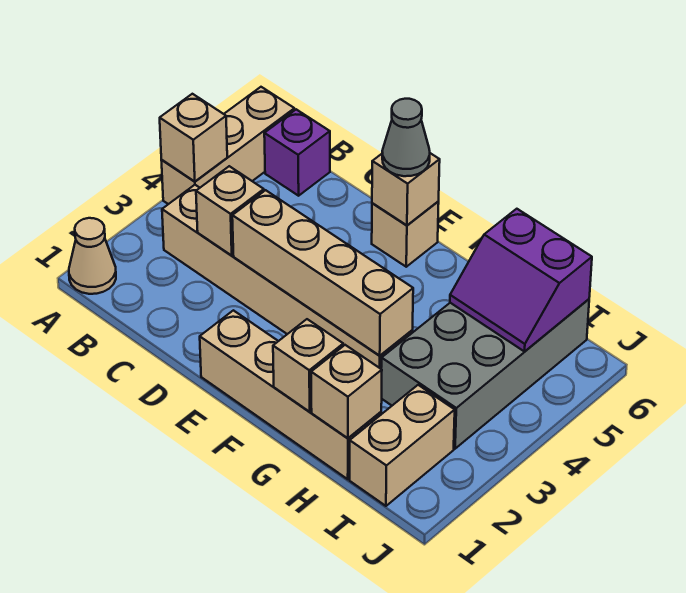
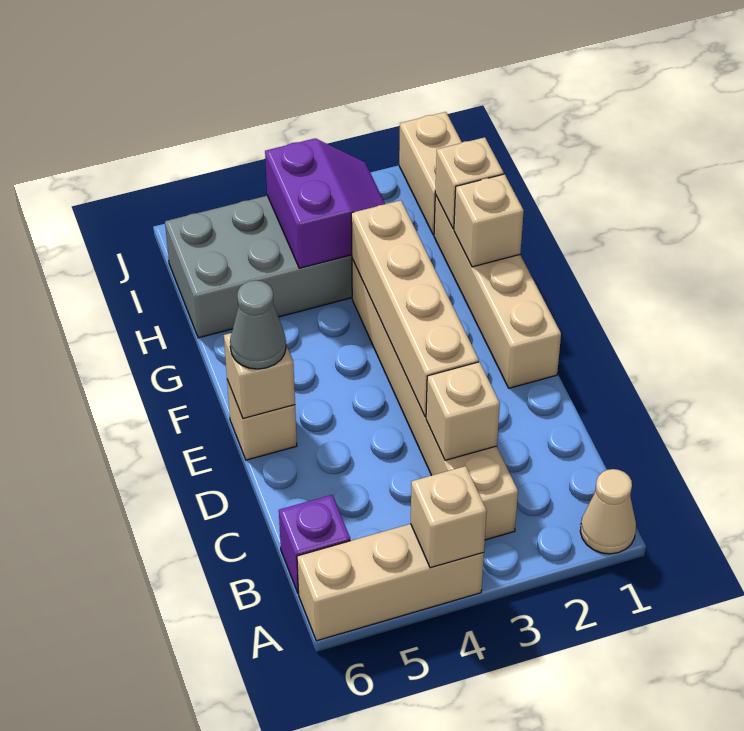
purple 2x2 slope [450,209,592,352] -> purple 2x2 slope moved to [265,139,385,268]
tan 1x2 brick [350,385,455,506] -> tan 1x2 brick turned to [399,112,462,235]

